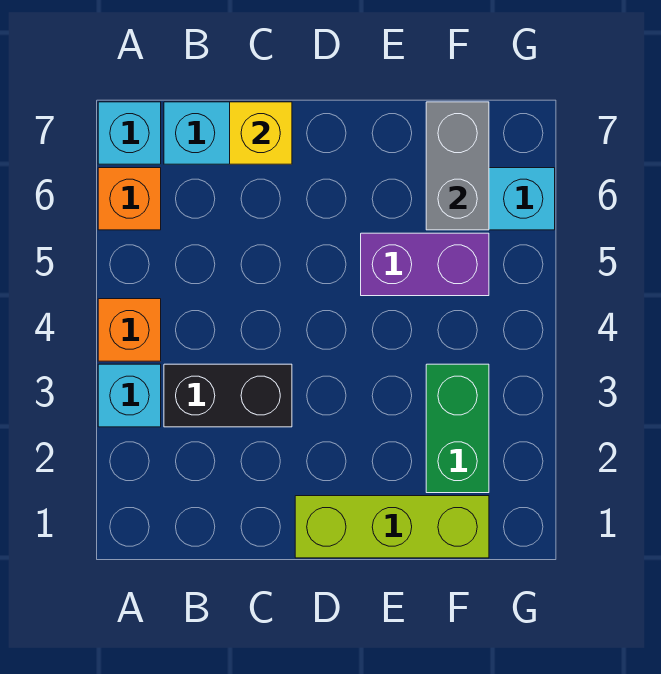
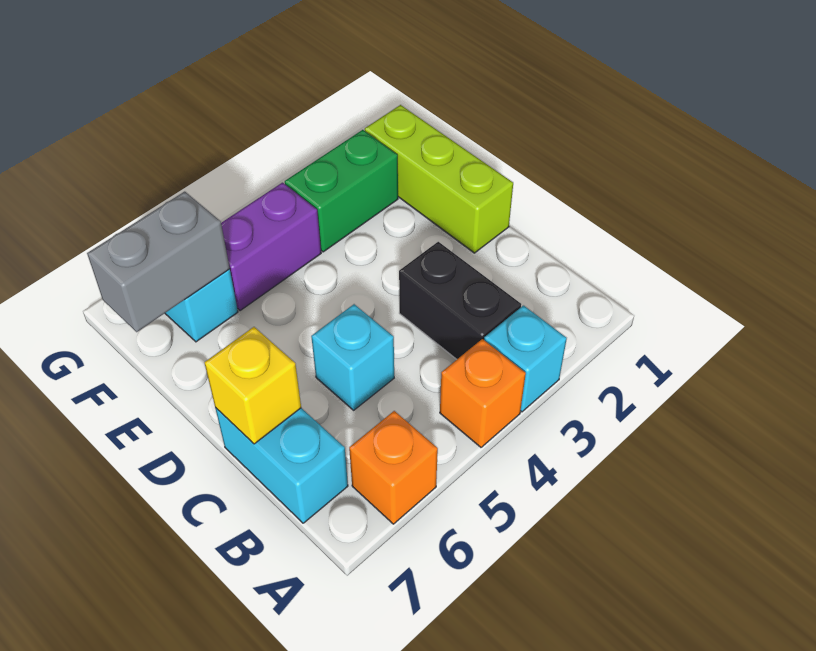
cyan 1x1 brick [98,102,161,164] -> cyan 1x1 brick moved to [311,304,394,410]
purple 1x2 brick [361,233,489,296] -> purple 1x2 brick turned to [221,182,321,311]

